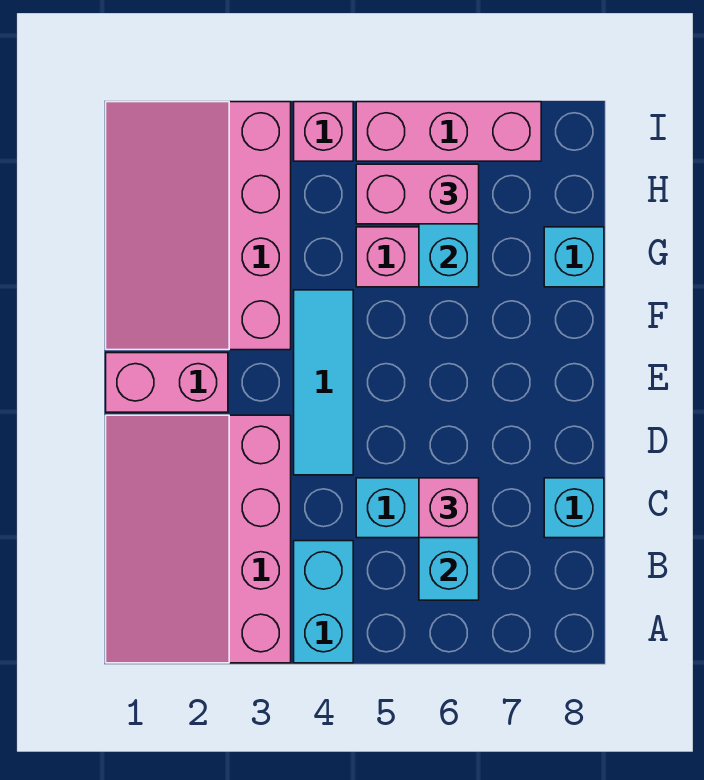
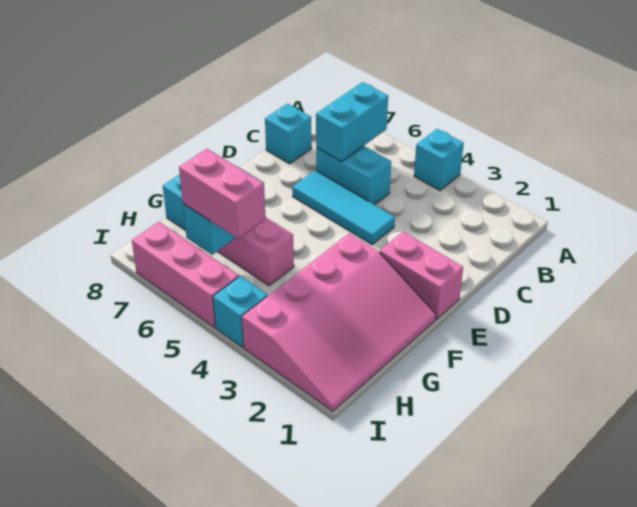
pink 3x4 slope [106,415,291,663] -> none
cyan 1x2 brick [294,541,353,663] -> cyan 1x1 brick [414,129,464,191]
pink 1x1 brick [419,478,479,538] -> none
cyan 1x3 tile [294,290,353,475] -> cyan 1x3 tile turned to [292,170,395,245]
pink 1x1 brick [294,102,353,161] -> cyan 1x1 brick [213,276,268,348]

